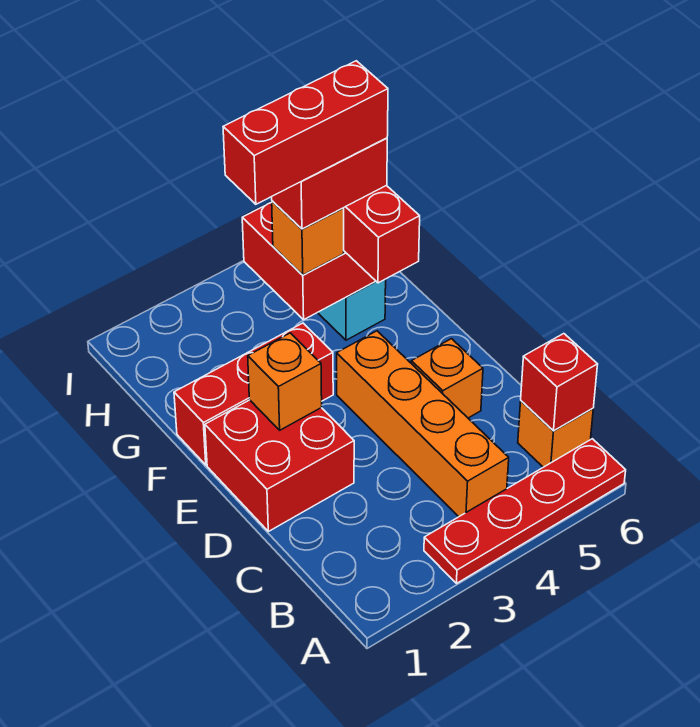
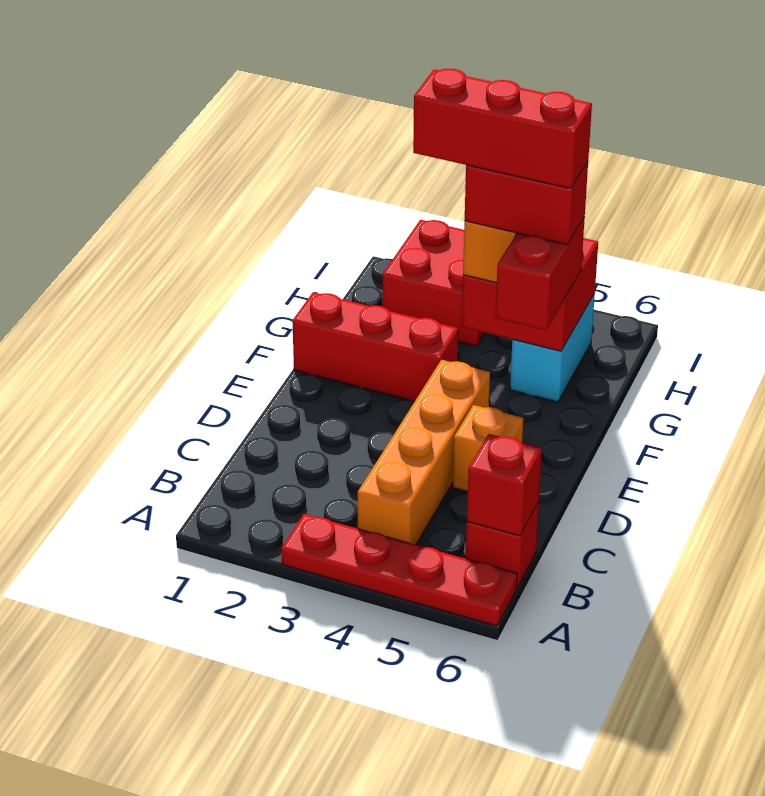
orange 1x1 brick [518,401,593,467] -> red 1x1 brick [466,502,539,588]
red 2x2 brick [205,400,354,531] -> red 2x2 brick moved to [383,220,485,346]
orange 1x1 brick [248,333,322,430] -> none

